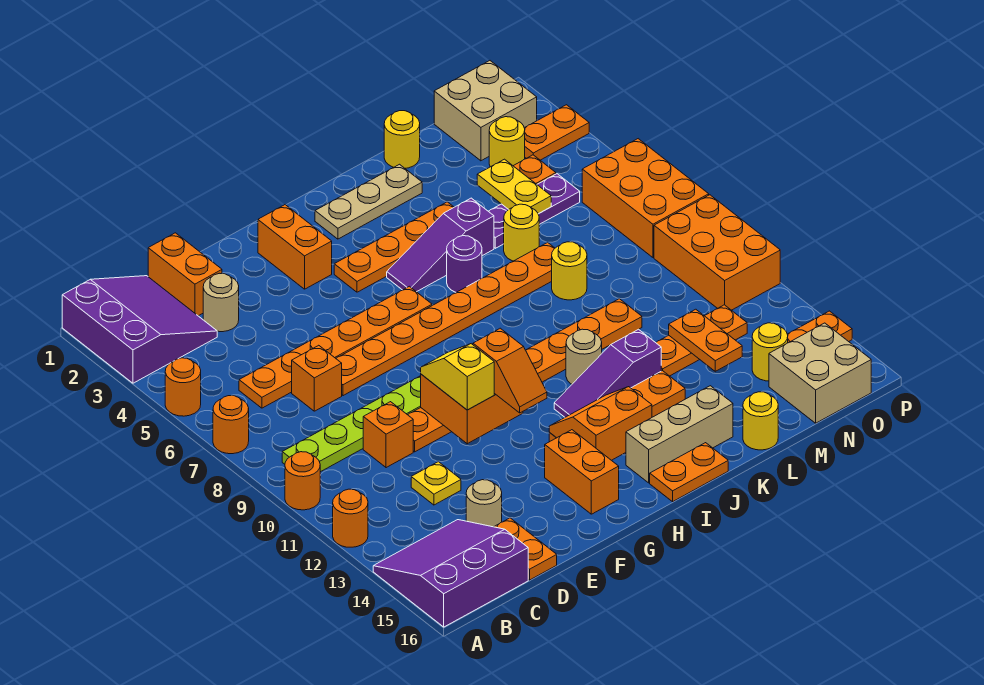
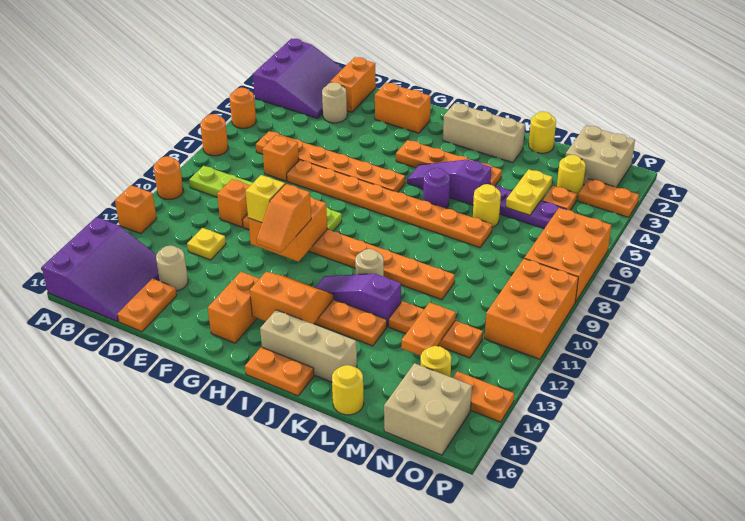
orange 1x1 round brick [333,489,368,547] -> orange 1x1 brick [115,185,157,234]
purple 3x3 slope [373,520,528,627] -> purple 3x3 slope turned to [42,217,159,322]
orange 1x2 brick [258,205,332,289] -> orange 1x2 brick turned to [375,83,431,133]
tan 1x3 plate [315,164,422,239] -> tan 1x3 brick [443,103,525,163]
yellow 1x1 round brick [552,242,587,300] -> none

